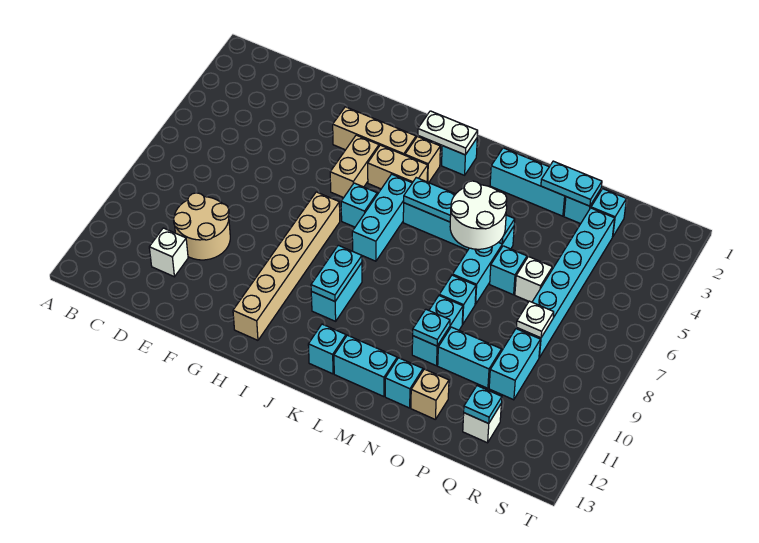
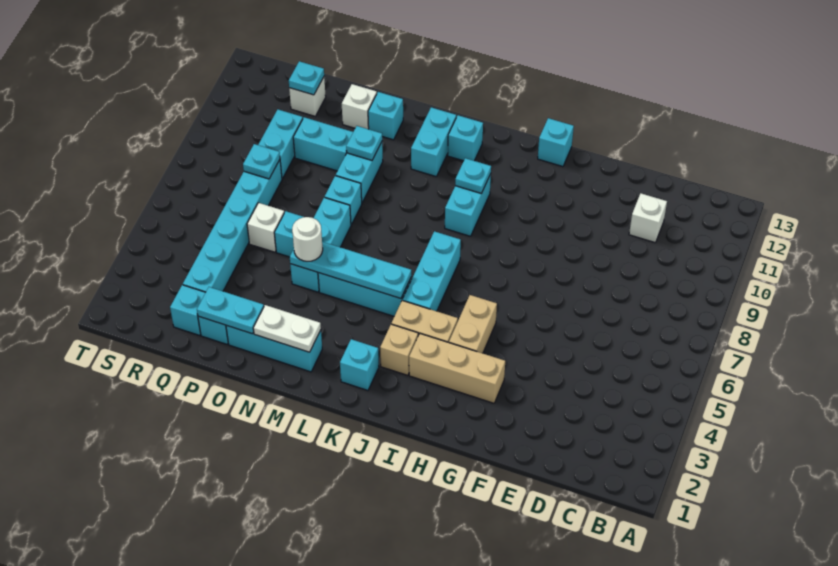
tan 2x2 round brick [173,193,230,260] -> none
tan 1x6 brick [233,192,340,340] -> none
cyan 1x1 brick [341,183,377,227] -> cyan 1x1 brick moved to [538,118,574,167]
white 1x2 plate [418,111,478,155] -> white 1x2 plate moved to [253,305,321,352]
cyan 1x2 plate [311,245,362,301] -> cyan 1x1 plate [455,158,491,194]
cyan 1x2 brick [334,335,397,397] -> cyan 1x2 brick turned to [411,107,456,177]
white 2x2 round brick [450,181,507,249] -> white 1x1 round brick [292,217,323,261]
tan 1x1 brick [411,369,449,420] -> white 1x1 brick [342,84,377,129]
white 1x1 plate [516,301,554,338] -> cyan 1x1 plate [243,144,280,179]

